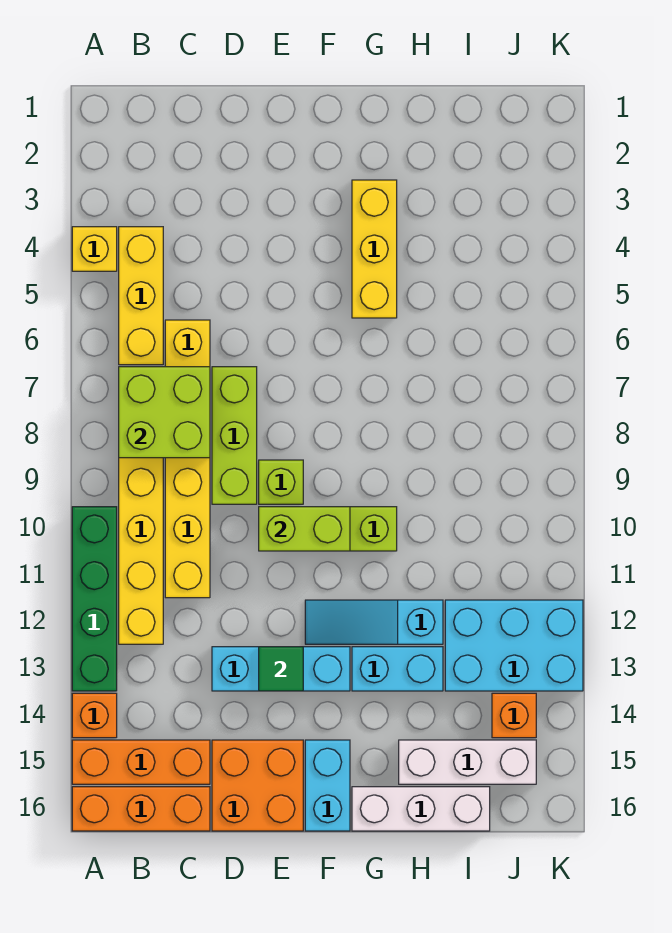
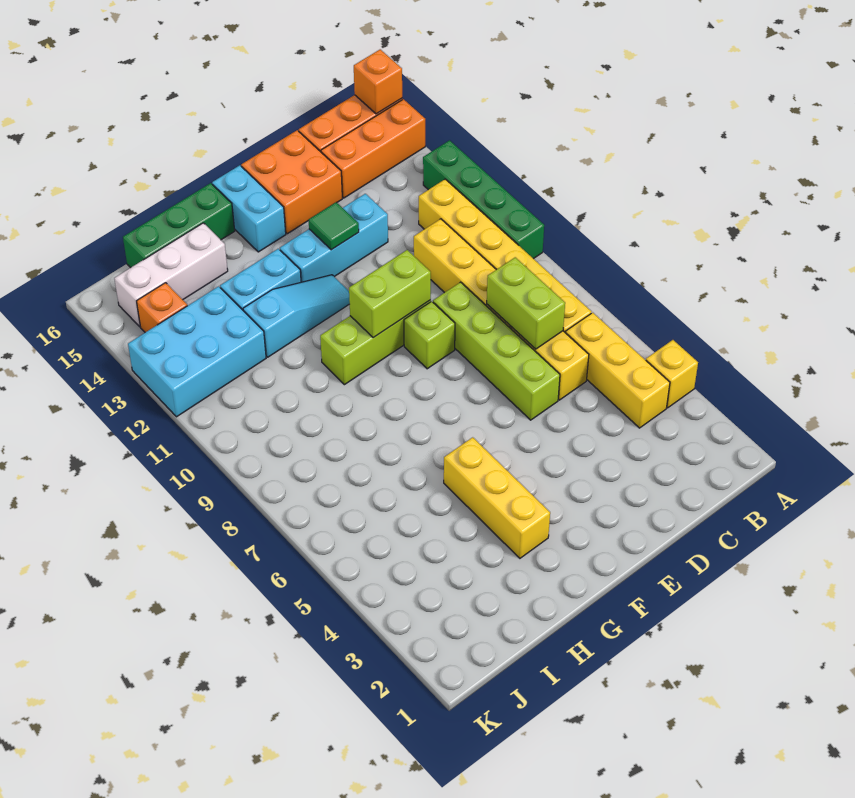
orange 1x1 brick [72,693,117,738] -> orange 1x1 brick moved to [354,49,402,114]
lime 2x2 brick [119,367,210,458] -> lime 1x2 brick [487,257,565,349]
lime 1x3 brick [212,367,257,504] -> lime 1x4 brick [433,282,560,420]
white 1x3 brick [352,787,490,831] -> green 1x3 brick [123,183,235,268]

